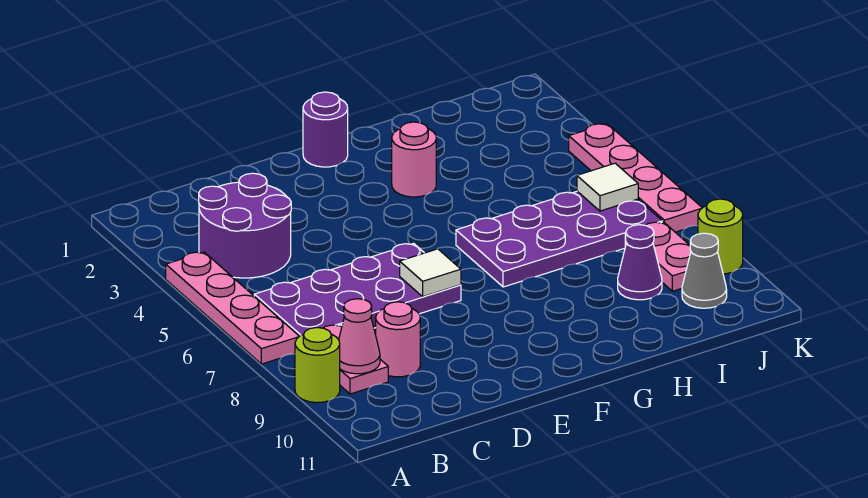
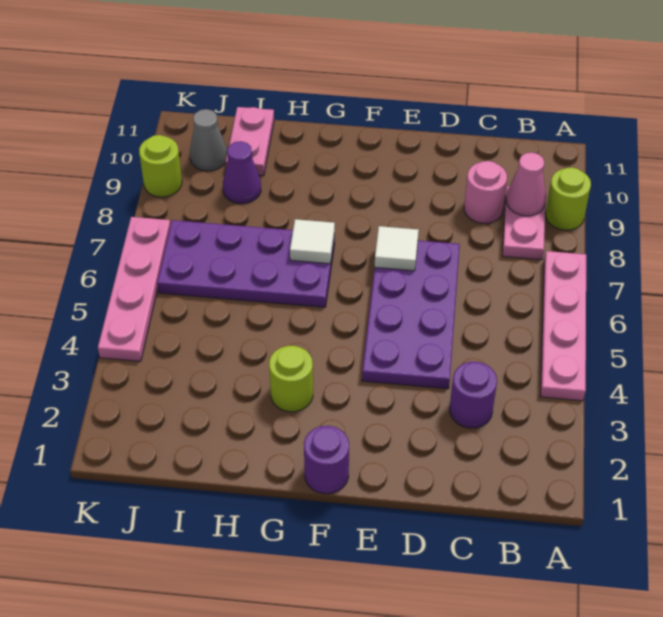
purple 2x2 round brick [199,173,291,278] -> purple 1x1 round brick [450,362,497,428]
purple 2x4 plate [254,243,461,336] -> purple 2x4 plate turned to [362,240,460,389]
pink 1x1 round brick [392,122,436,197] -> lime 1x1 round brick [269,346,313,412]
white 1x1 tile [577,163,638,211] -> white 1x1 tile moved to [290,219,335,264]
pink 1x2 plate [625,222,691,291] -> pink 1x2 plate moved to [226,107,274,176]

